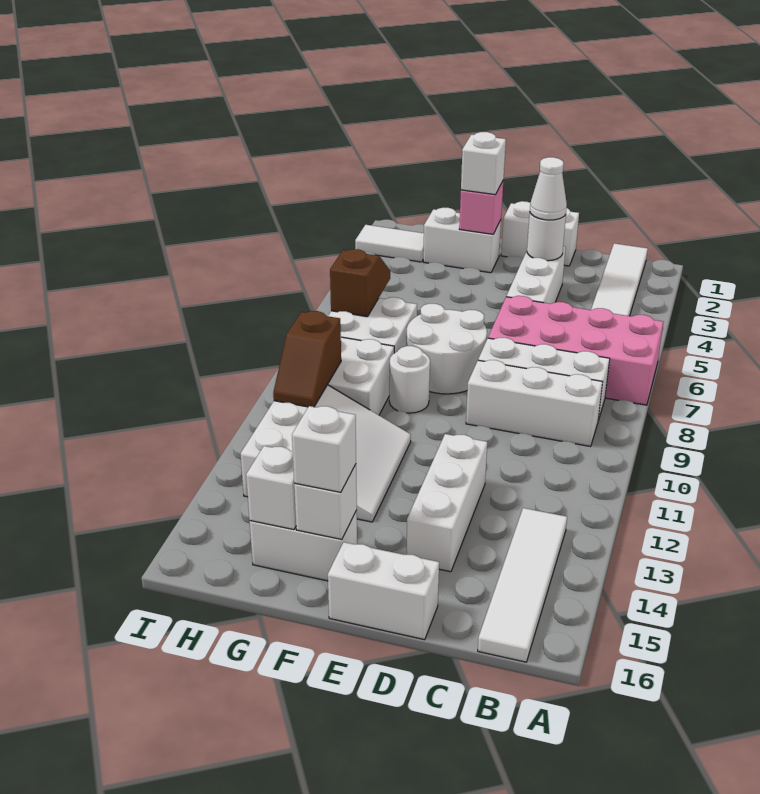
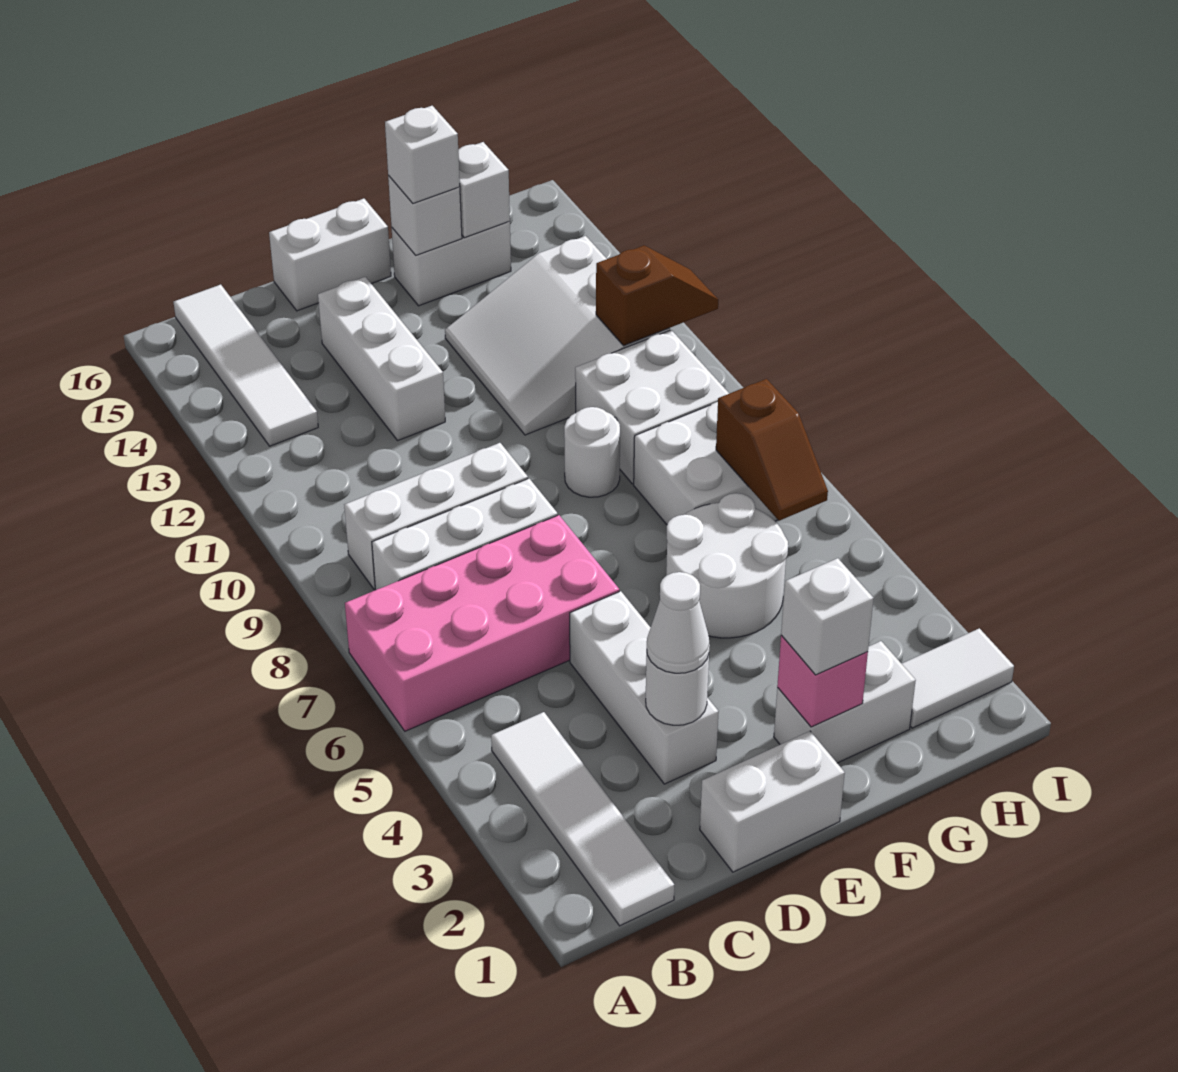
white 2x2 round brick [406,304,487,394] -> white 2x2 round brick moved to [666,493,788,638]
brown 1x2 slope [273,311,341,407] -> brown 1x2 slope turned to [596,245,718,345]

